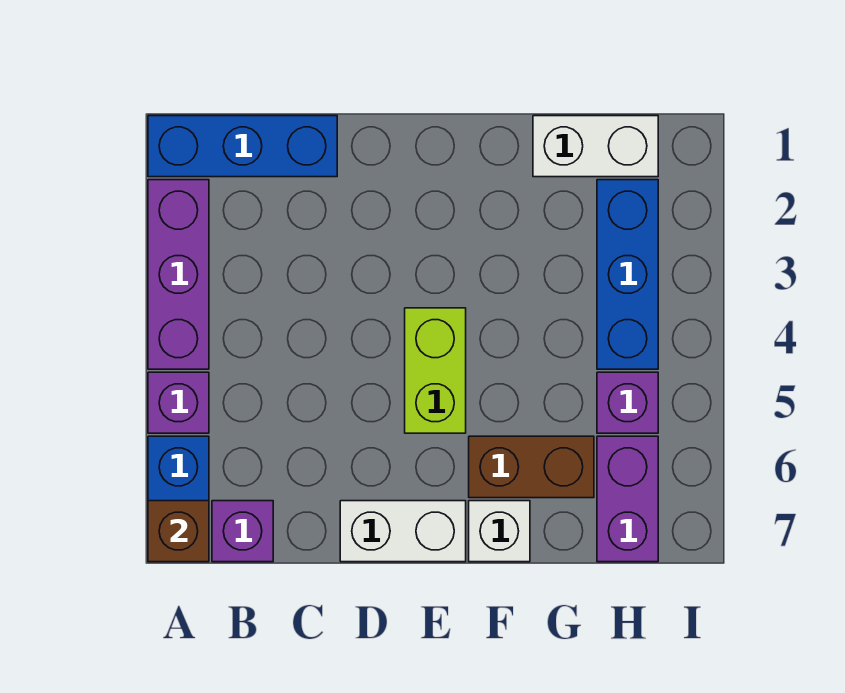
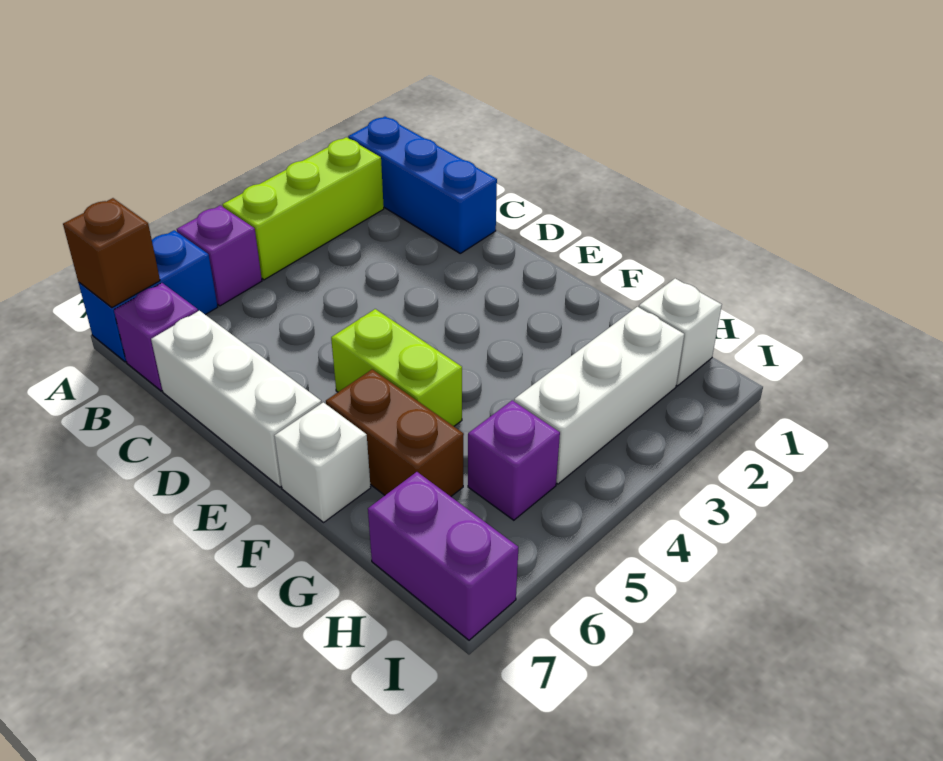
purple 1x3 brick [148,180,209,369] -> lime 1x3 brick [223,137,384,280]
white 1x2 brick [340,501,466,562] -> white 1x3 brick [151,311,321,487]
lime 1x2 brick [405,308,466,433] -> lime 1x2 brick turned to [331,309,462,426]
white 1x2 brick [533,116,658,177] -> white 1x1 brick [639,278,722,386]
blue 1x3 brick [597,180,658,369] -> white 1x3 brick [514,307,684,484]
purple 1x2 brick [597,436,658,562] -> purple 1x2 brick turned to [368,472,518,640]

